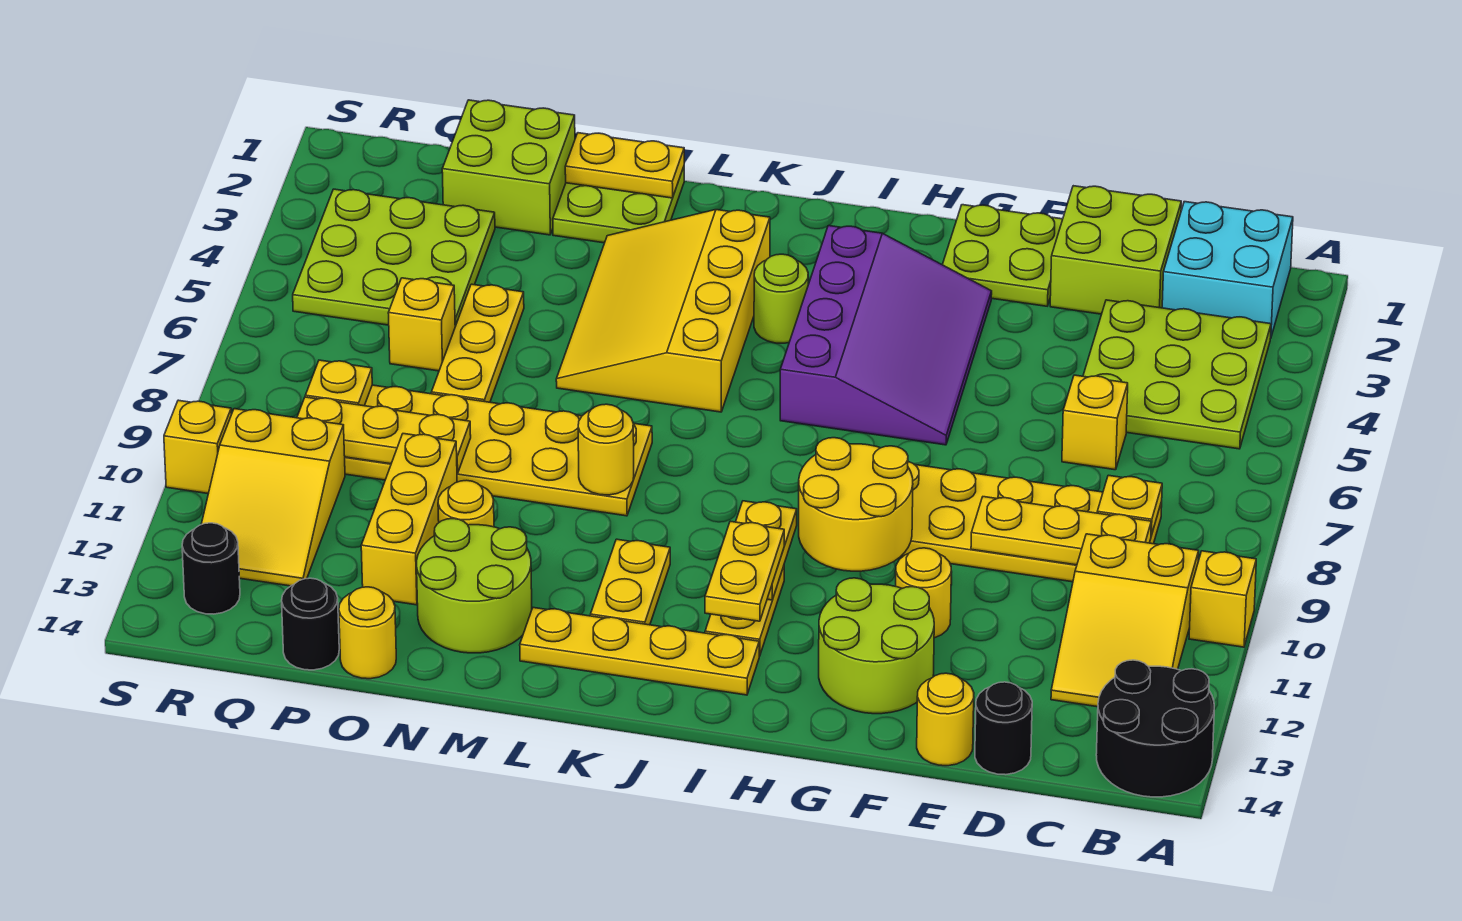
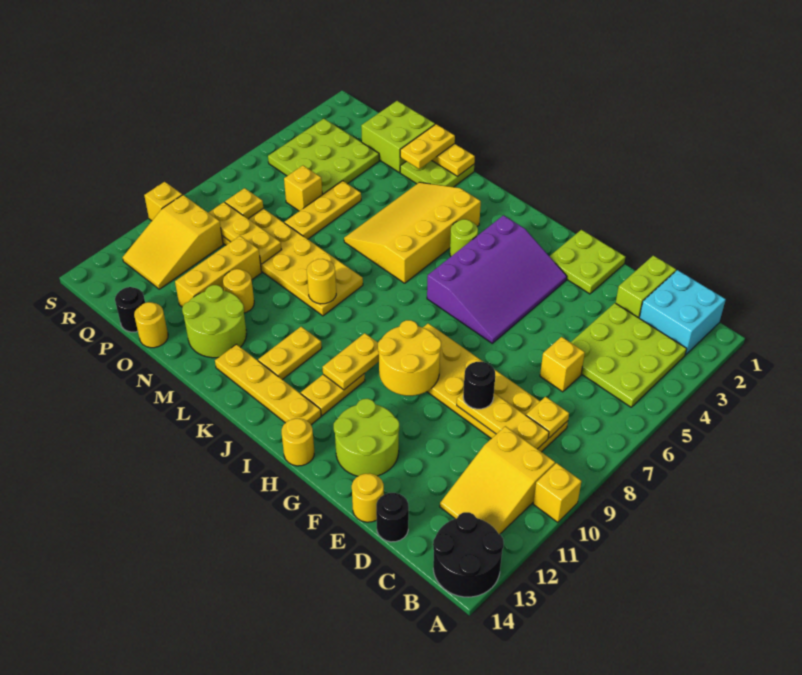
lime 2x2 brick [1050,186,1181,314] -> lime 1x2 brick [616,255,676,318]
yellow 1x1 round brick [896,548,951,638] -> yellow 1x1 round brick moved to [282,418,314,466]
yellow 1x2 plate [705,521,784,621] -> yellow 1x2 plate moved to [400,124,455,169]
black 1x1 round brick [182,523,240,614] -> black 1x1 round brick moved to [463,362,495,409]

